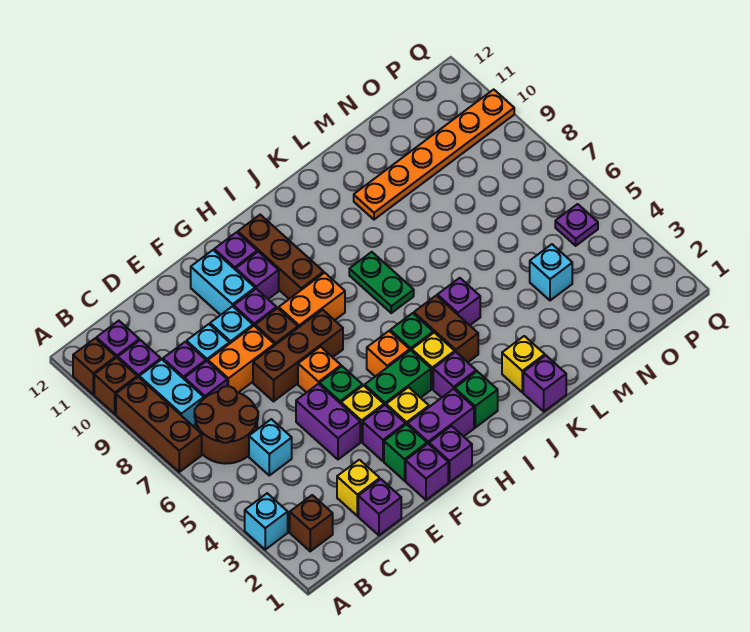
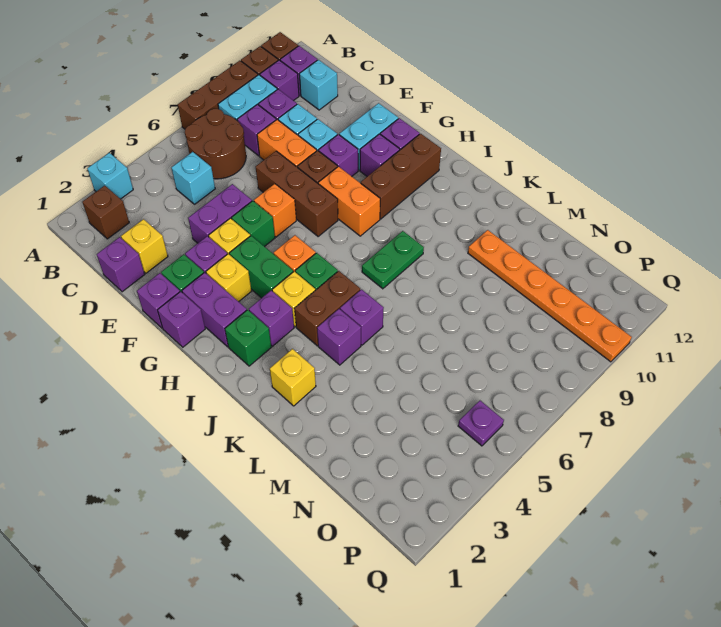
purple 1x1 brick [523,355,566,412] -> purple 1x1 brick moved to [317,309,361,365]
cyan 1x1 brick [530,244,572,300] -> cyan 1x1 brick moved to [299,60,338,110]

